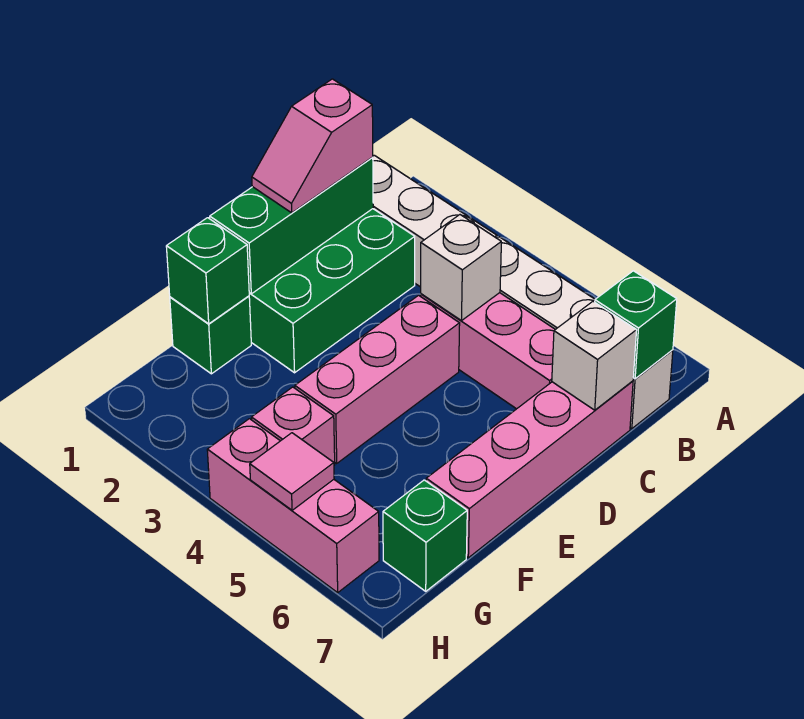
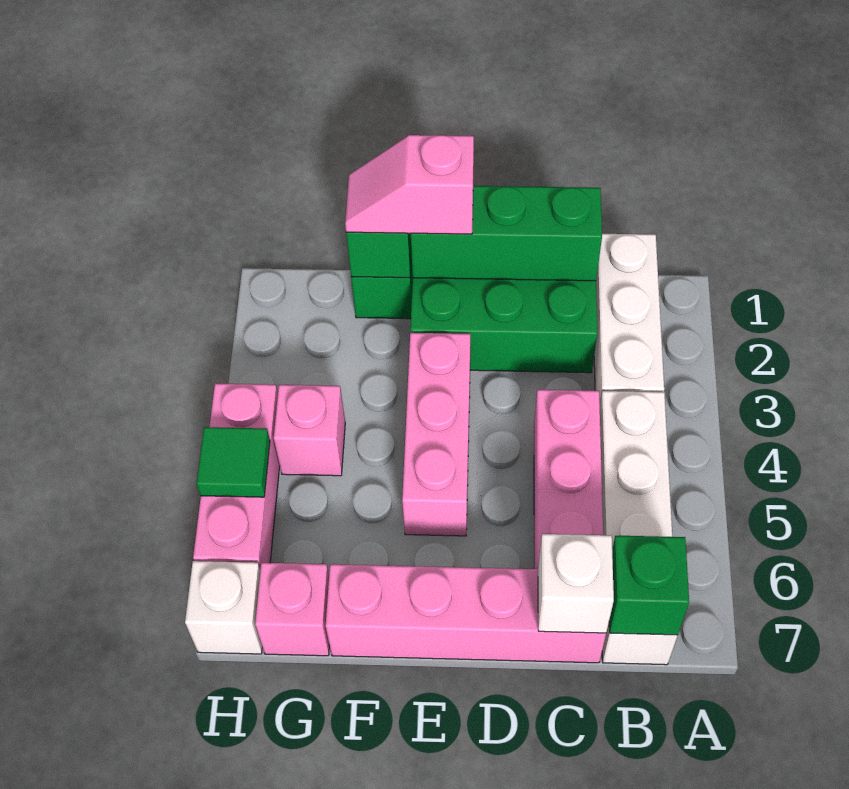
pink 1x2 slope [252,79,373,213] -> pink 1x2 slope moved to [345,135,474,234]
white 1x1 brick [421,215,501,321] -> white 1x1 brick moved to [185,561,262,654]
pink 1x3 brick [295,295,460,463] -> pink 1x3 brick turned to [402,333,470,536]
green 1x1 brick [383,480,467,591] -> pink 1x1 brick [255,563,329,656]
pink 1x1 tile [250,433,334,510] -> green 1x1 tile [197,427,270,497]

